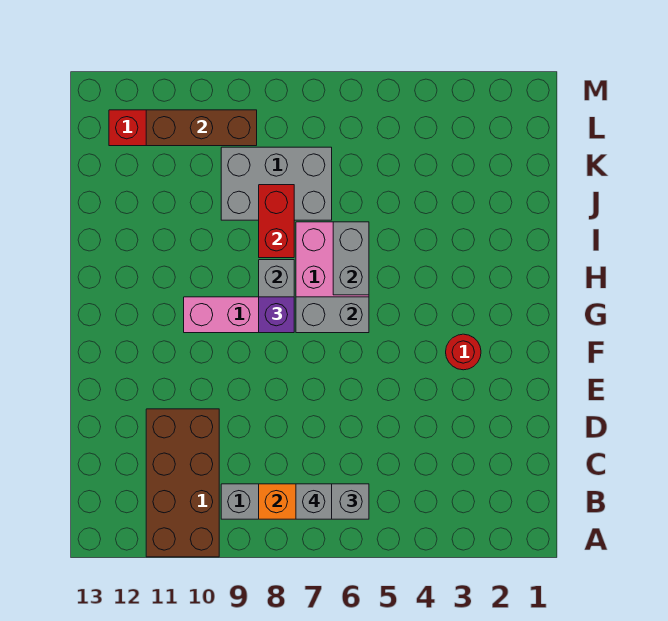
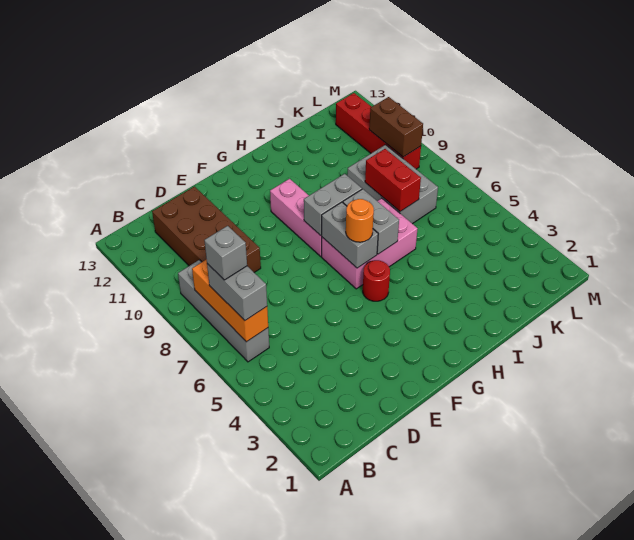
brown 2x4 brick [146,409,219,557] -> brown 2x4 brick turned to [152,187,261,272]
red 1x1 round brick [446,334,481,370] -> red 1x1 round brick moved to [363,260,390,301]
none -> orange 1x1 round brick [346,199,374,242]
purple 1x1 brick [259,297,294,333] -> none
grey 1x2 brick [333,222,369,295] -> grey 1x2 brick turned to [343,189,399,254]
red 1x2 brick [259,185,294,258] -> red 1x2 brick turned to [365,149,421,212]
brown 1x3 brick [146,110,257,146] -> brown 1x2 brick [369,97,423,157]

